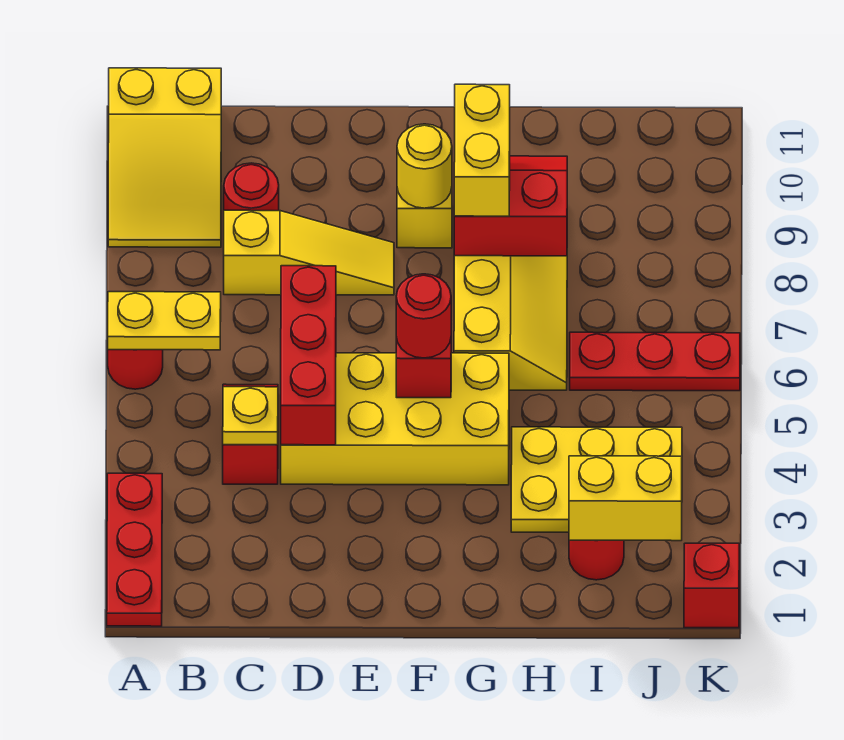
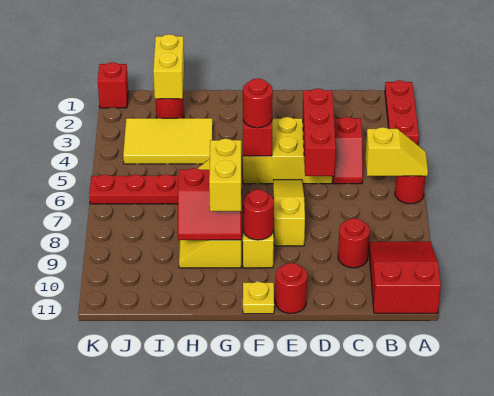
yellow 1x2 plate [108,292,221,350] -> yellow 1x2 slope [366,127,428,176]
yellow 2x3 slope [108,68,221,247] -> red 2x3 slope [369,242,441,313]
yellow 1x1 plate [223,387,278,445] -> yellow 1x1 plate moved to [243,282,274,314]
yellow 1x3 slope [224,210,394,295] -> yellow 1x3 slope turned to [273,180,305,246]
yellow 2x4 brick [281,353,509,485] -> yellow 2x3 brick [243,117,332,184]
none -> red 1x1 round brick [275,263,307,313]
yellow 1x1 round brick [397,124,452,208] -> red 1x1 round brick [243,189,274,240]
yellow 2x3 plate [511,427,682,532] -> yellow 2x3 tile [123,118,213,164]
yellow 1x2 brick [569,456,682,541] -> yellow 1x2 brick turned to [153,34,184,99]

